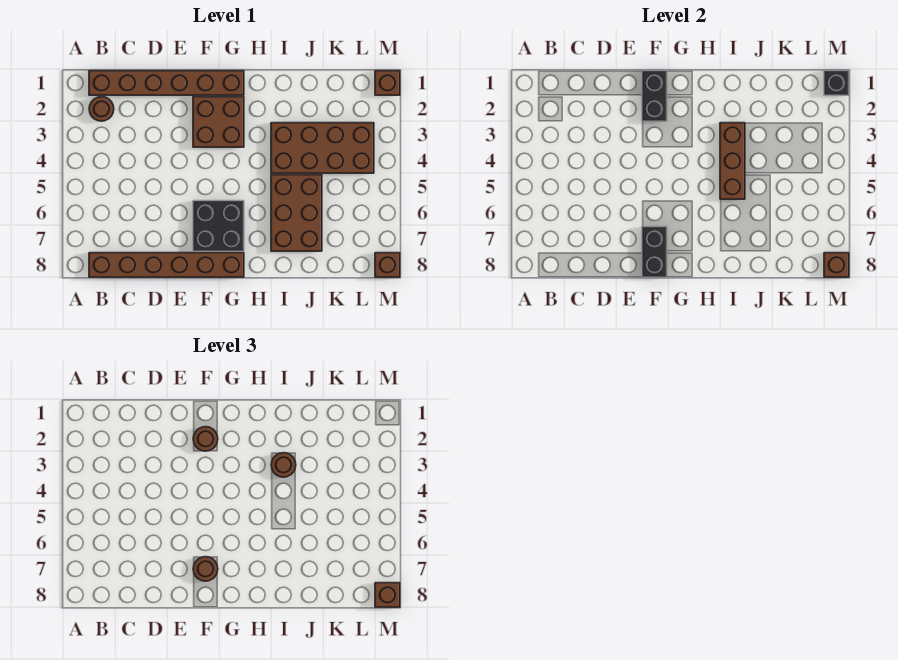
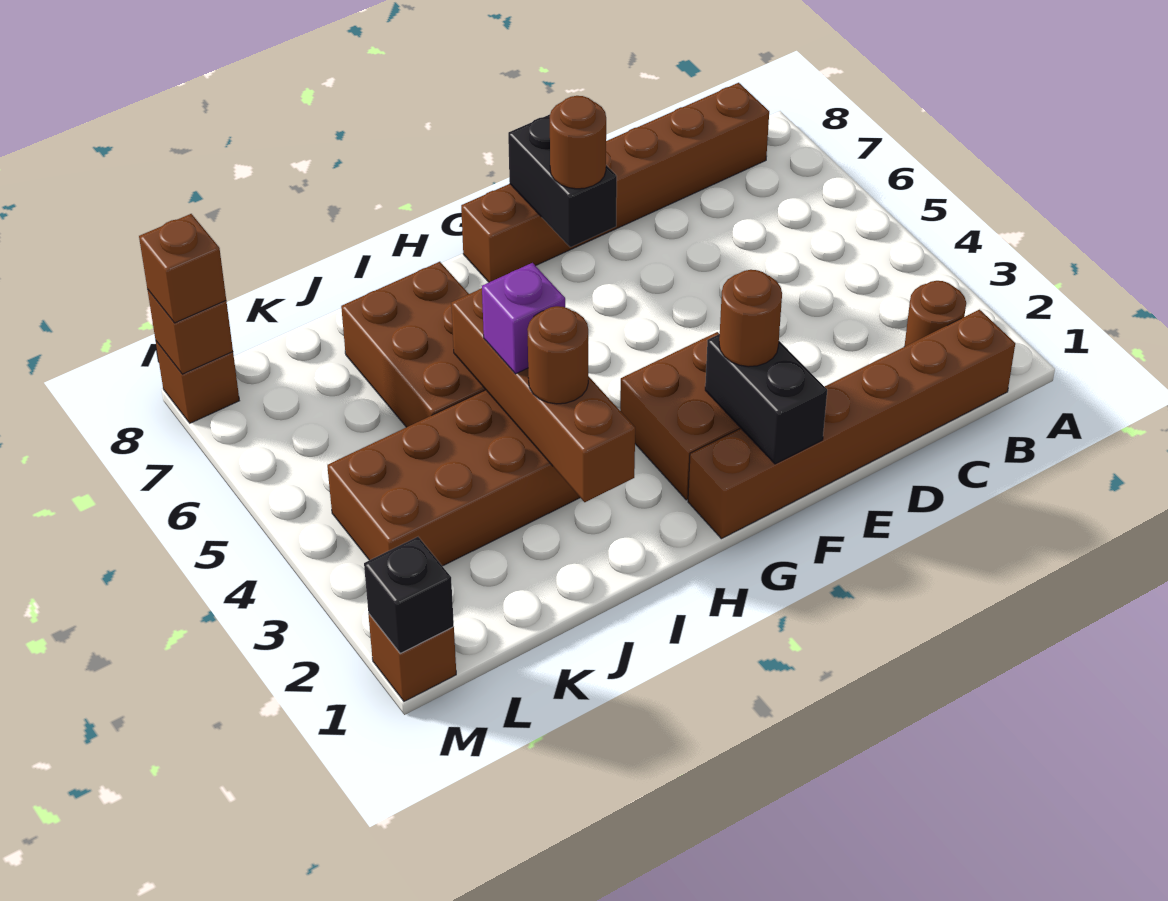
black 2x2 brick [193,201,244,251] -> none
brown 1x3 brick [720,123,745,199] -> brown 1x4 brick [451,288,635,502]
none -> purple 1x1 brick [482,263,565,374]

